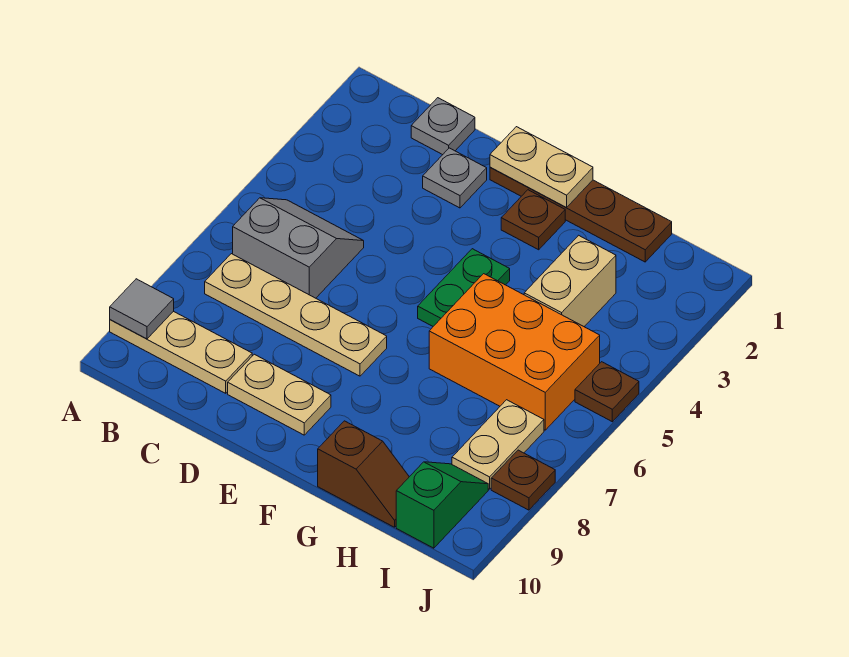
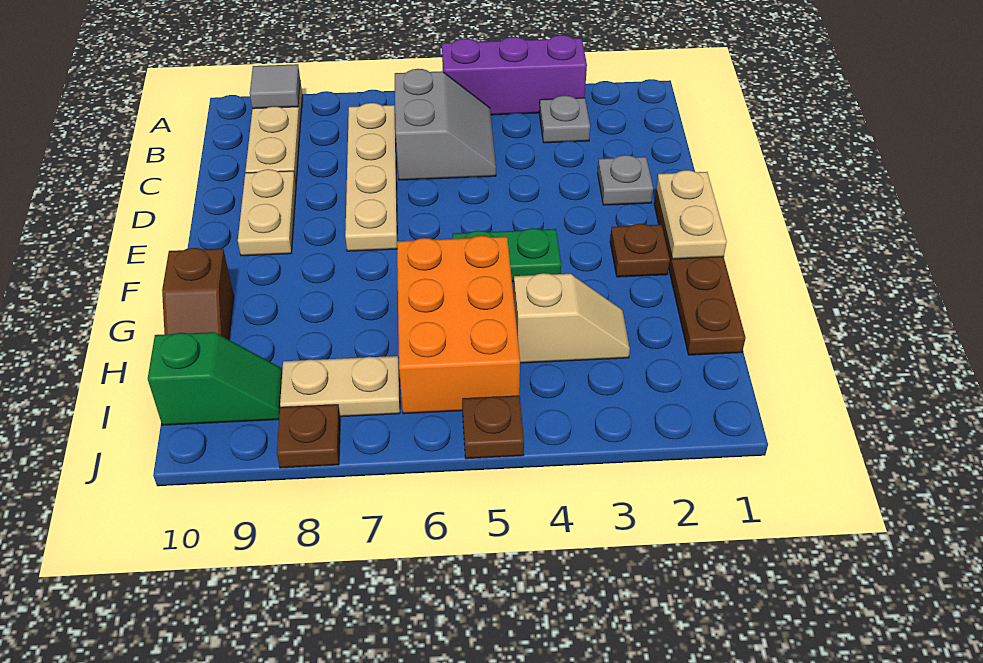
none -> purple 1x3 brick [442,35,587,115]
grey 1x1 plate [411,98,475,155] -> grey 1x1 plate moved to [539,96,590,143]
tan 1x2 brick [524,235,616,327] -> tan 1x2 slope [514,273,630,363]

